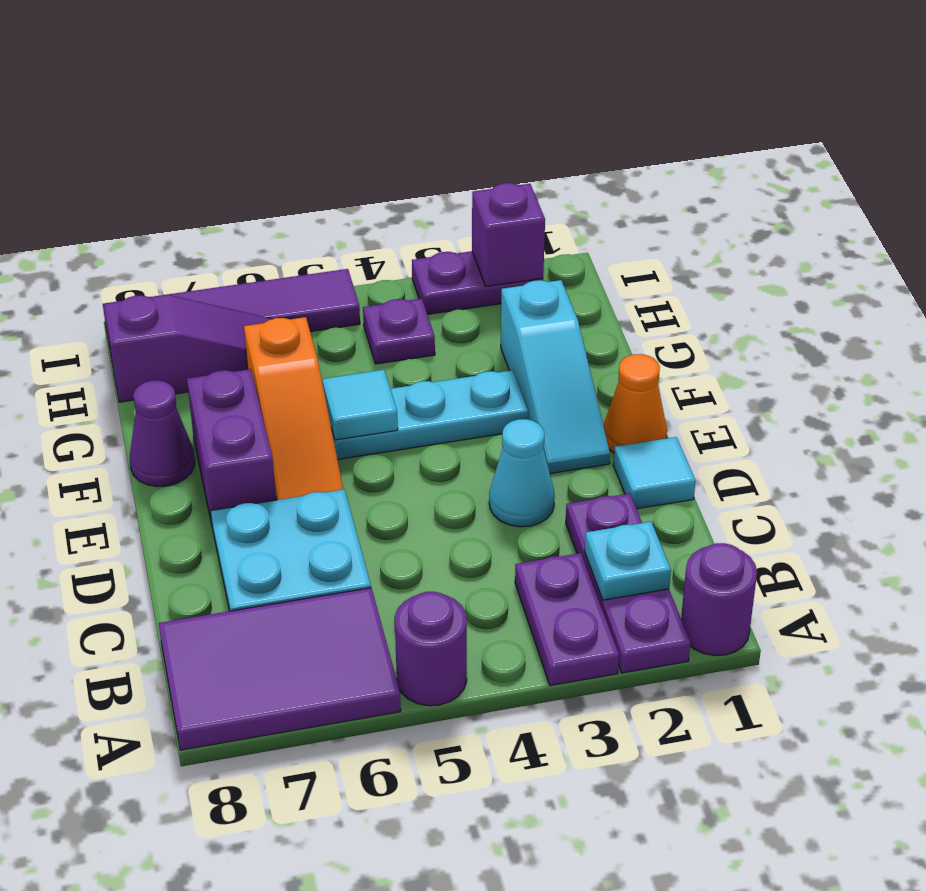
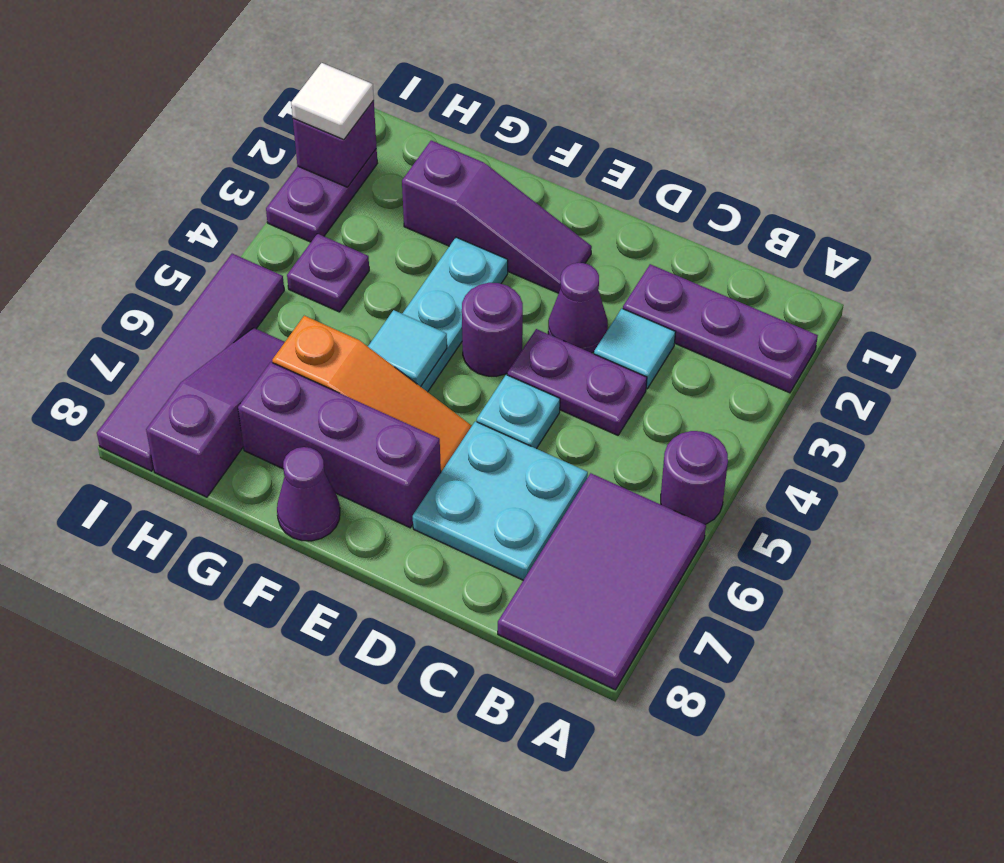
purple 1x1 round brick [681,543,757,656] -> purple 1x1 round brick moved to [462,283,523,376]
purple 1x2 plate [515,553,619,686] -> purple 1x2 plate moved to [507,329,647,435]
cyan 1x1 plate [585,522,671,600] -> cyan 1x1 plate moved to [477,375,560,449]
cyan 1x1 tile [613,437,696,509] -> cyan 1x1 tile moved to [594,309,675,389]
cyan 1x1 cone [489,419,555,527] -> purple 1x1 cone [548,263,608,353]
orange 1x1 cone [603,354,667,453] -> none
cyan 1x3 slope [501,280,610,473] -> purple 1x3 slope [402,140,592,293]
purple 1x2 brick [187,369,276,524] -> purple 1x3 brick [238,362,441,528]
none -> white 1x1 tile [291,63,374,140]

